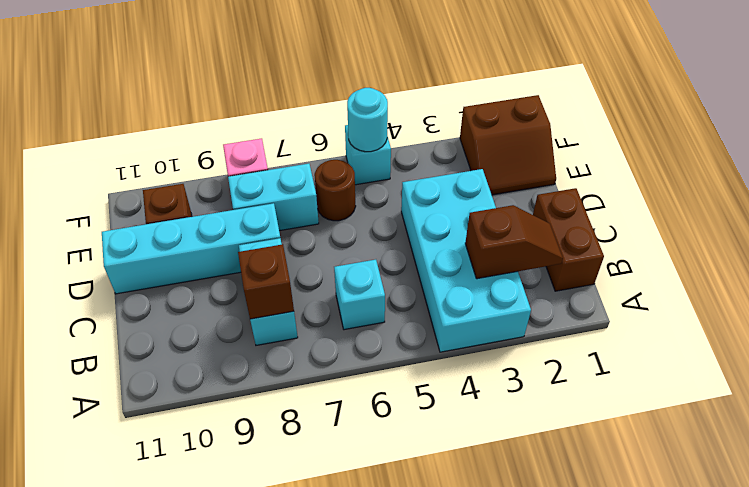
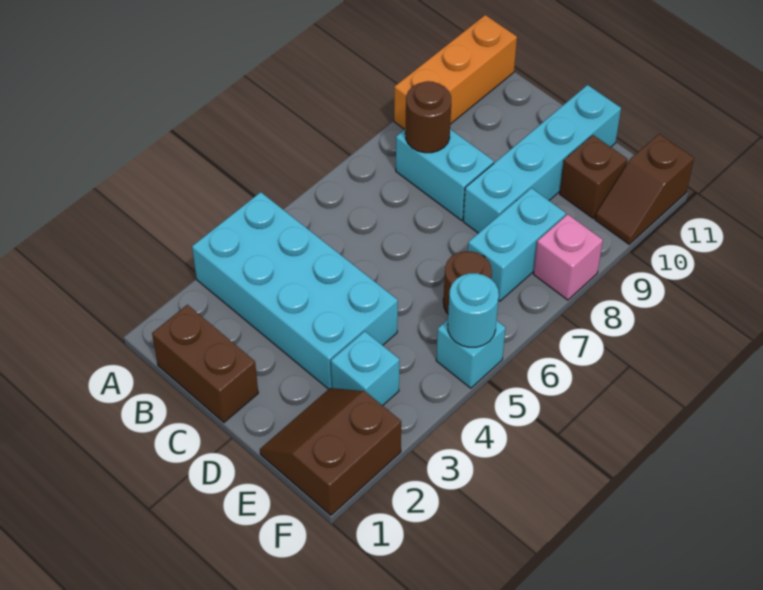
none -> orange 1x3 brick [394,15,517,129]
brown 1x2 slope [465,205,563,279] -> brown 1x2 slope moved to [595,134,694,244]
cyan 1x1 brick [334,260,385,330] -> cyan 1x1 brick moved to [331,331,399,406]
brown 1x1 brick [238,244,294,319] -> brown 1x1 round brick [405,81,451,153]

